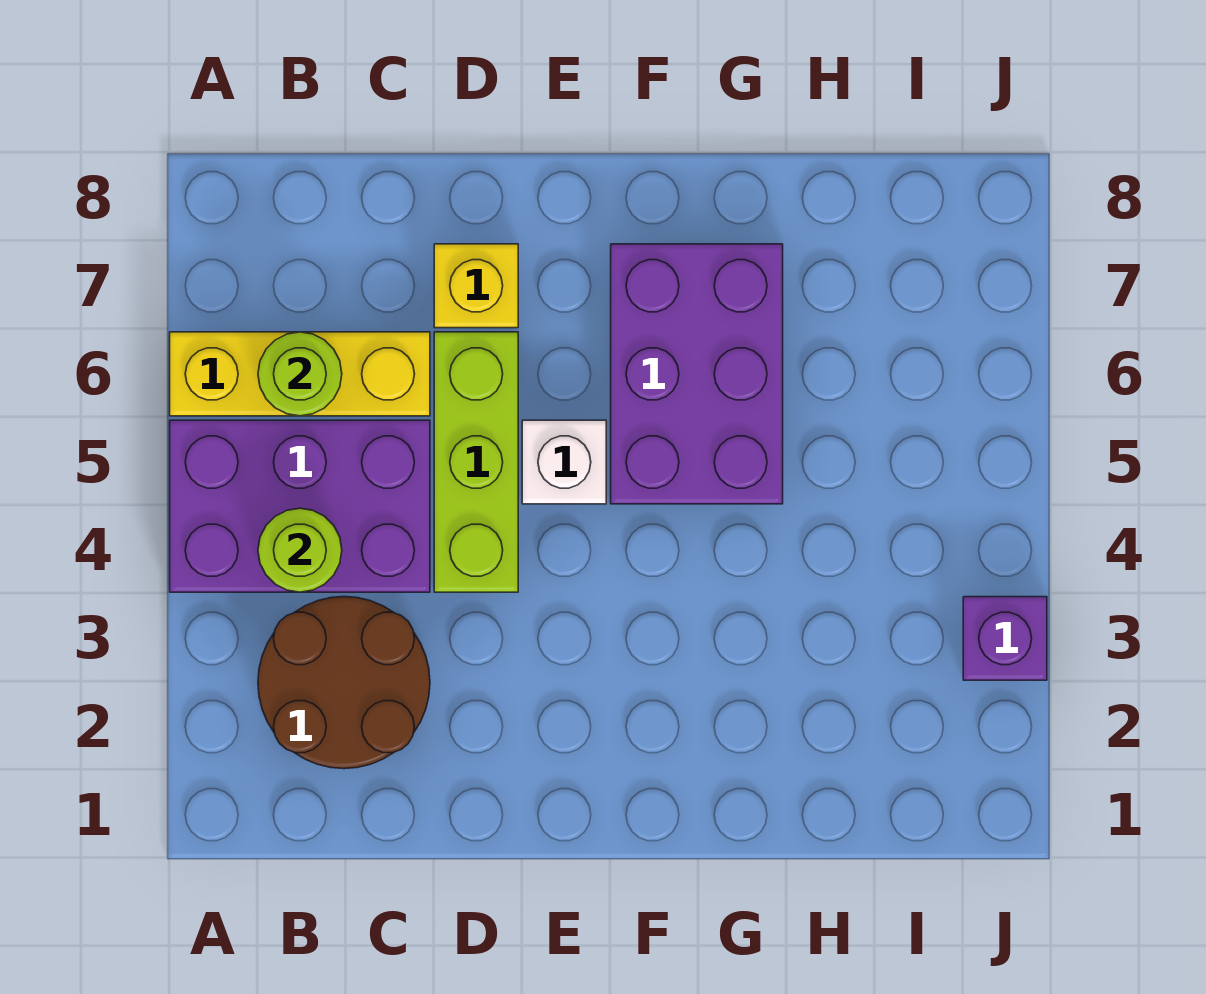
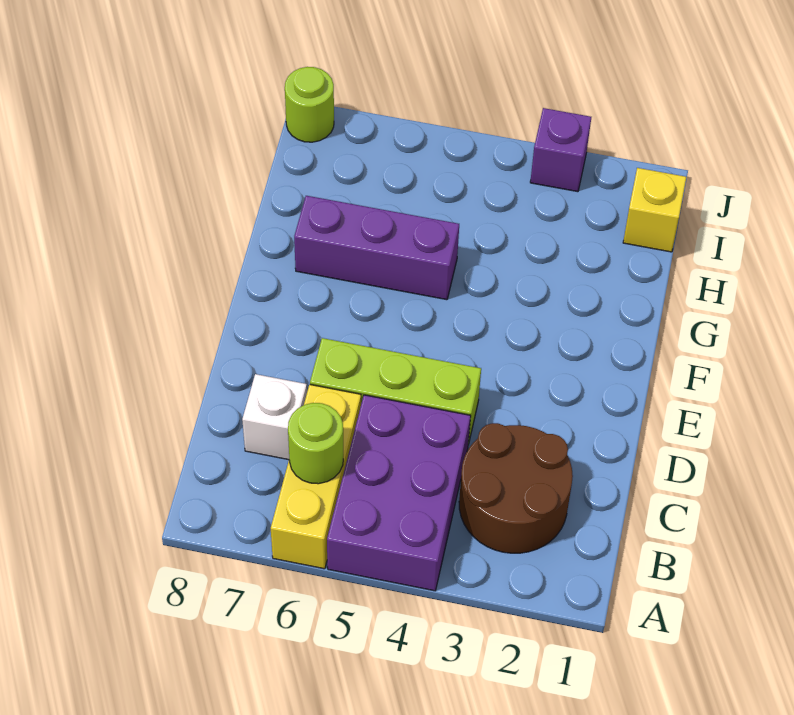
lime 1x1 round brick [258,508,342,592] -> lime 1x1 round brick moved to [285,67,334,142]
yellow 1x1 brick [434,244,518,328] -> yellow 1x1 brick moved to [623,168,686,252]
white 1x1 brick [522,420,606,504] -> white 1x1 brick moved to [242,374,307,460]
purple 2x3 brick [611,244,783,504] -> purple 1x3 brick [294,196,459,300]

